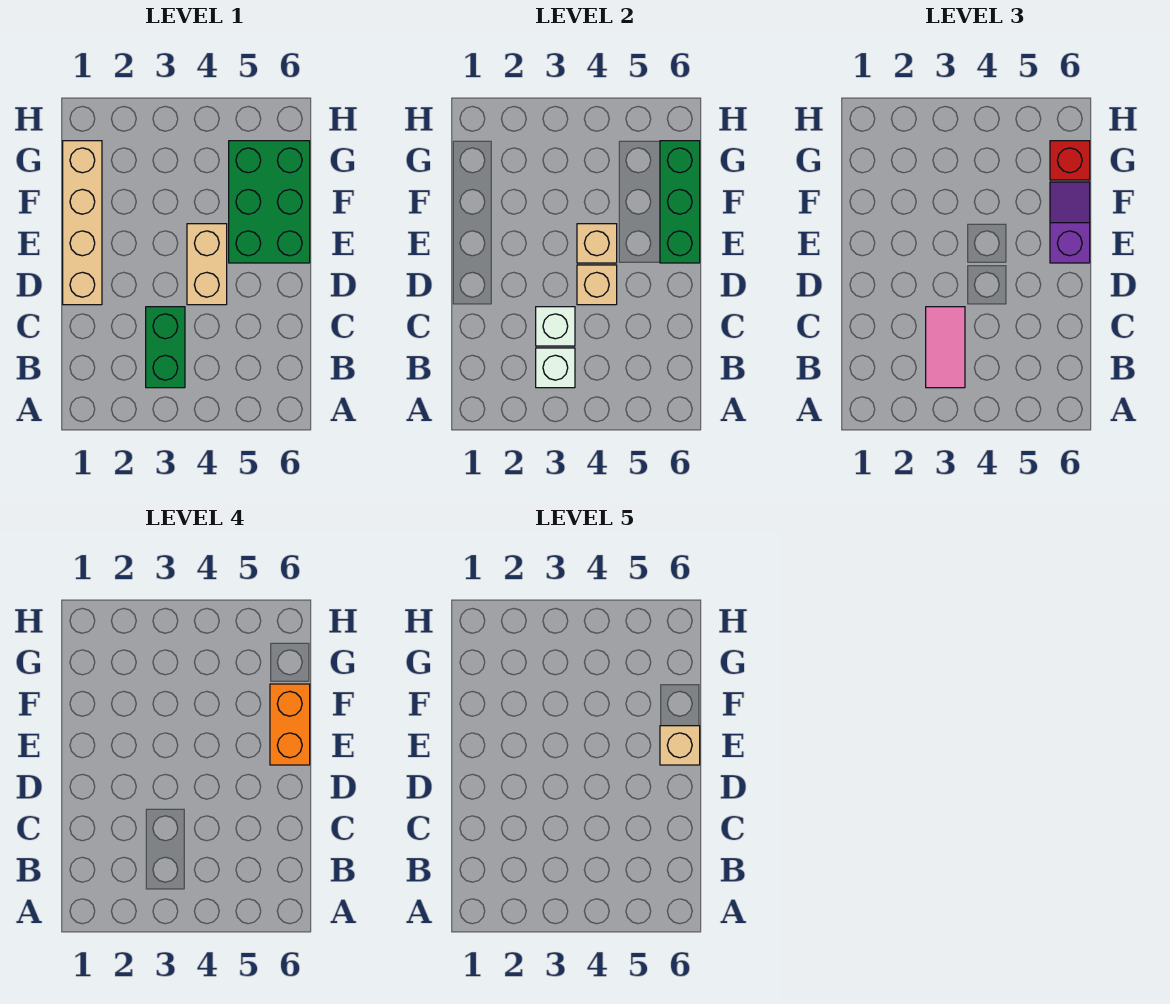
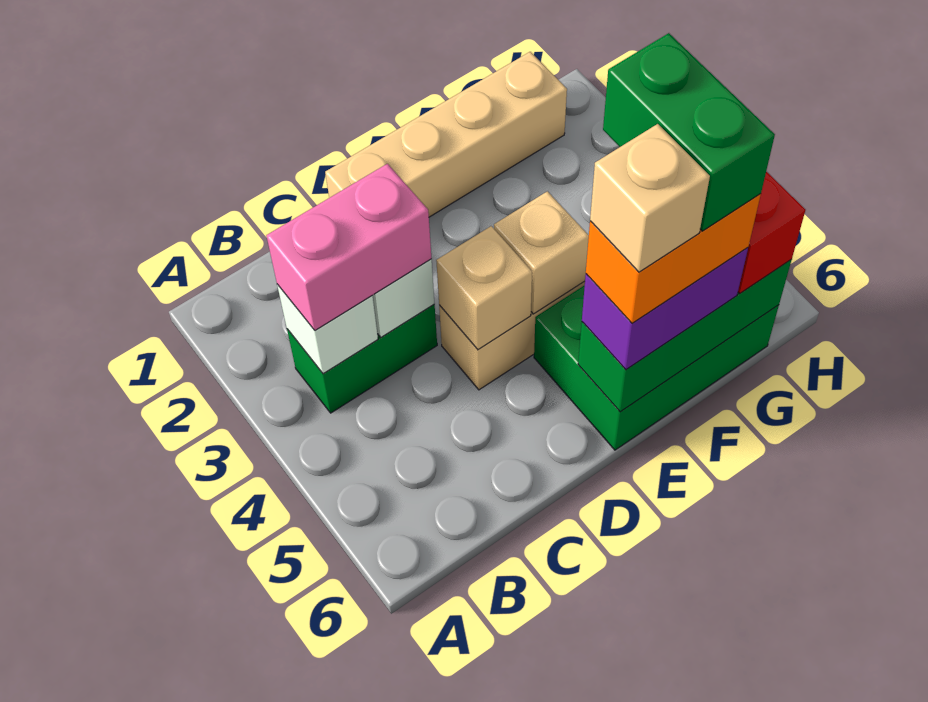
pink 1x2 tile [926,307,965,388] -> pink 1x2 brick [266,164,432,330]
purple 1x2 slope [1050,182,1090,263] -> purple 1x2 brick [582,248,748,370]
none -> green 1x2 brick [603,33,775,231]

